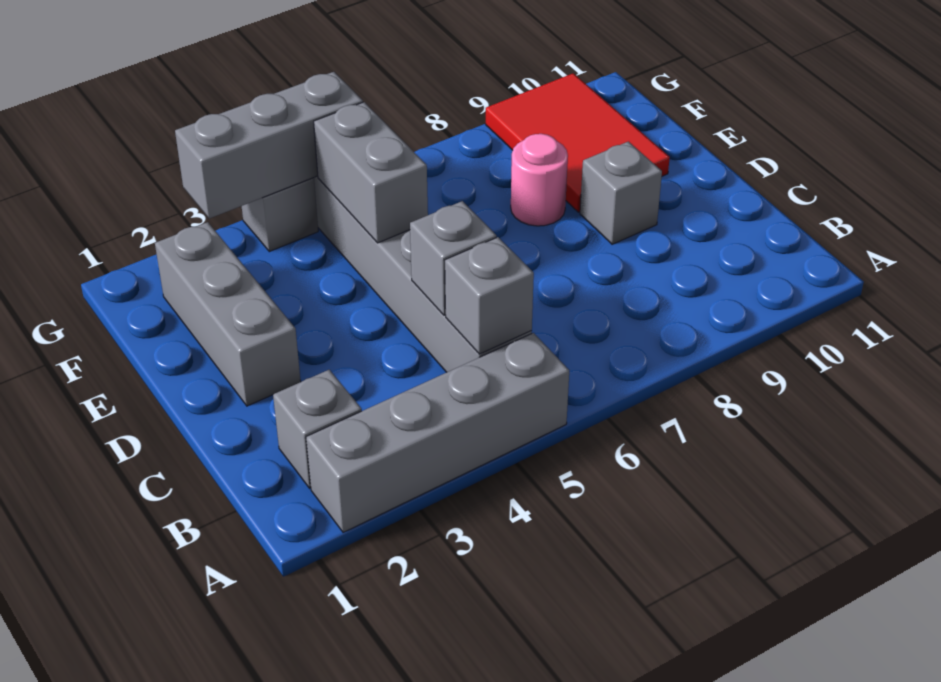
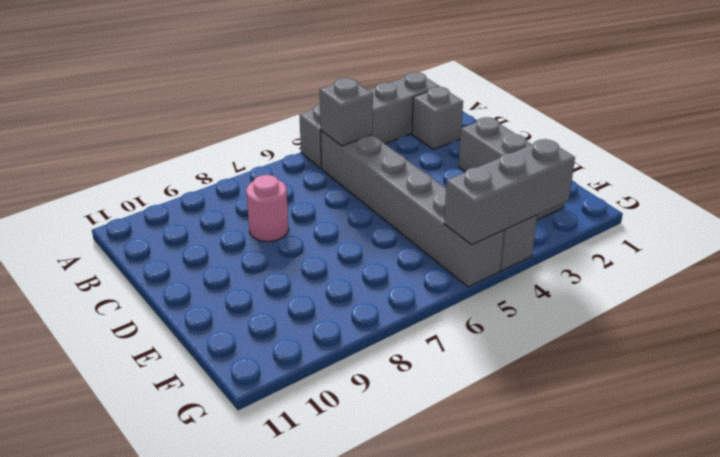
grey 1x1 brick [410,201,496,315] -> none
grey 1x1 brick [580,142,662,244] -> none
grey 1x2 brick [314,102,428,243] -> none
pink 1x1 round brick [511,134,568,226] -> pink 1x1 round brick moved to [246,175,289,242]
red 2x3 tile [486,73,670,212] -> none

